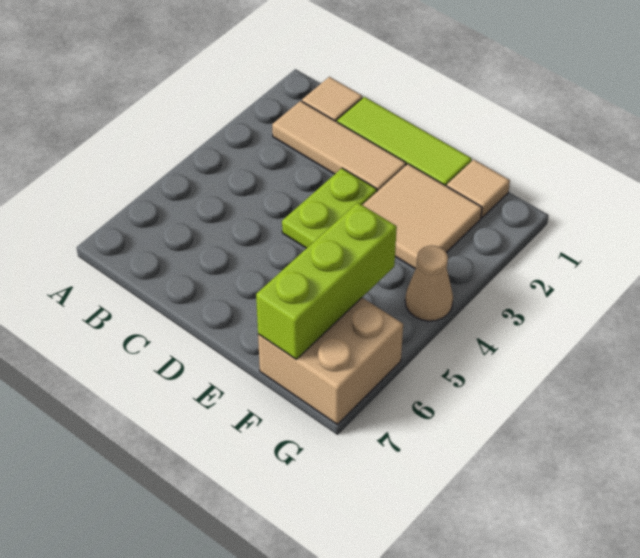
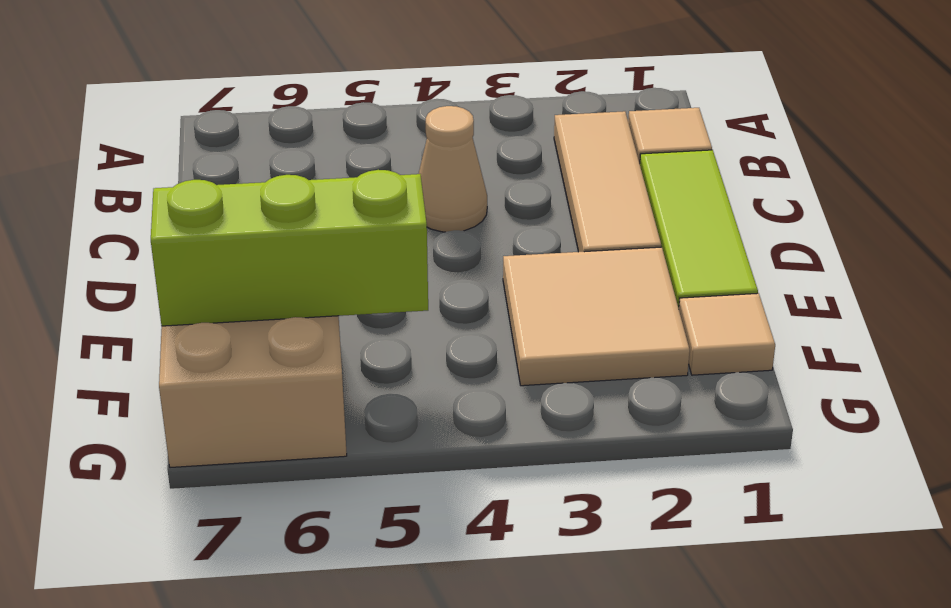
lime 1x2 plate [282,168,377,248] -> none
tan 1x1 cone [405,246,453,321] -> tan 1x1 cone moved to [419,106,487,232]

